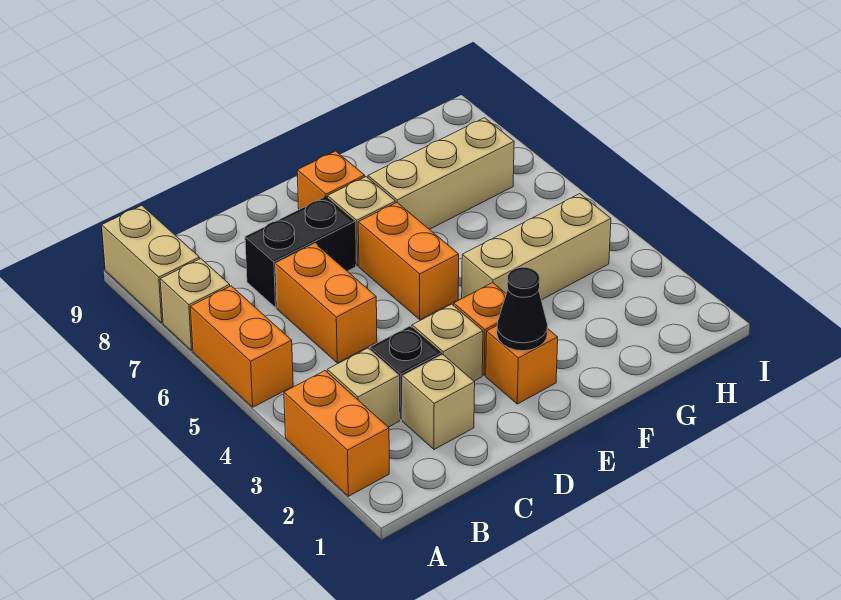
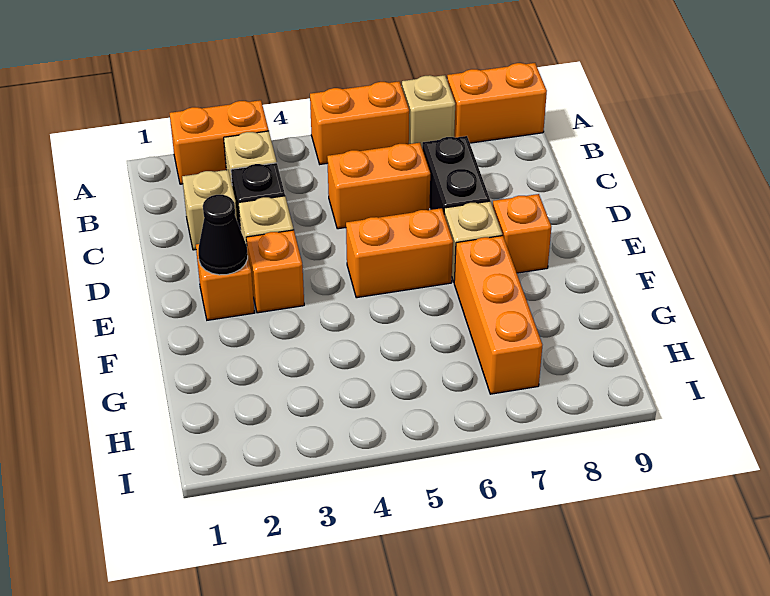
tan 1x2 brick [102,205,200,323] -> orange 1x2 brick [447,63,547,143]
tan 1x3 brick [462,194,611,300] -> none
tan 1x3 brick [368,118,514,229] -> orange 1x3 brick [454,236,542,394]

